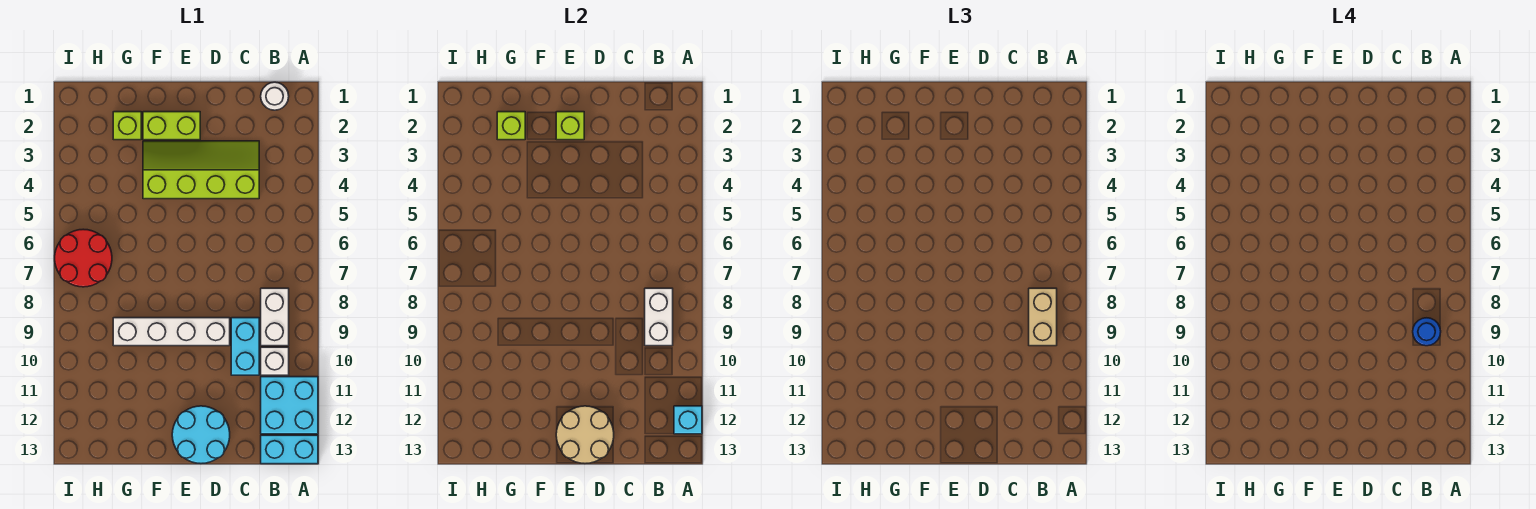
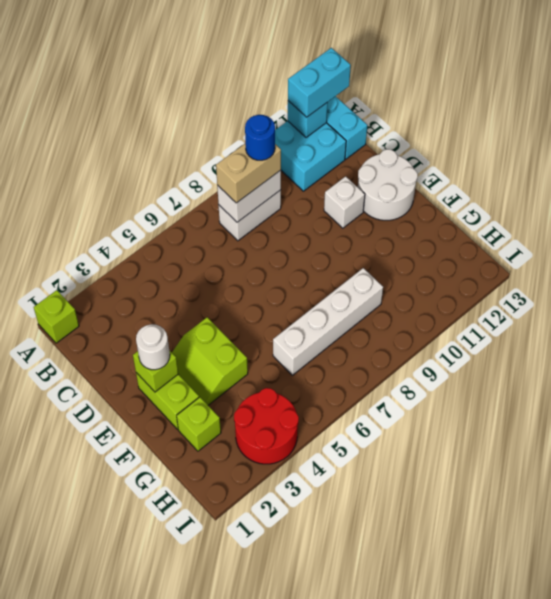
white 1x1 round brick [261,82,289,110] -> white 1x1 round brick moved to [136,324,170,370]
white 1x1 brick [261,347,289,375] -> white 1x1 brick moved to [324,176,365,228]
lime 2x4 slope [143,141,259,199] -> lime 2x2 slope [172,317,248,405]
cyan 1x2 brick [231,318,259,375] -> cyan 1x2 brick moved to [288,48,351,117]
white 1x4 brick [113,318,230,346] -> white 1x4 brick turned to [273,268,383,375]
cyan 2x2 round brick [172,406,230,463] -> white 2x2 round brick [358,149,418,220]
tan 2x2 round brick [556,406,614,463] -> none
lime 1x1 brick [497,112,525,140] -> lime 1x1 brick moved to [34,290,79,343]
red 2x2 round brick [55,229,112,287] -> red 2x2 round brick moved to [234,388,299,464]

